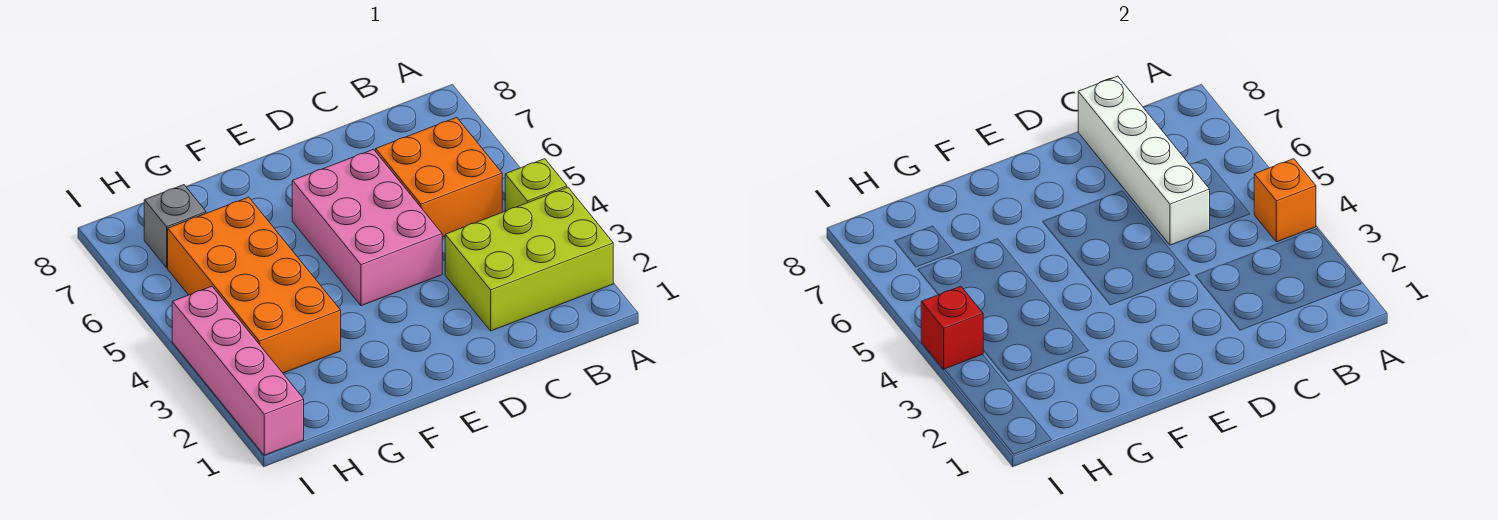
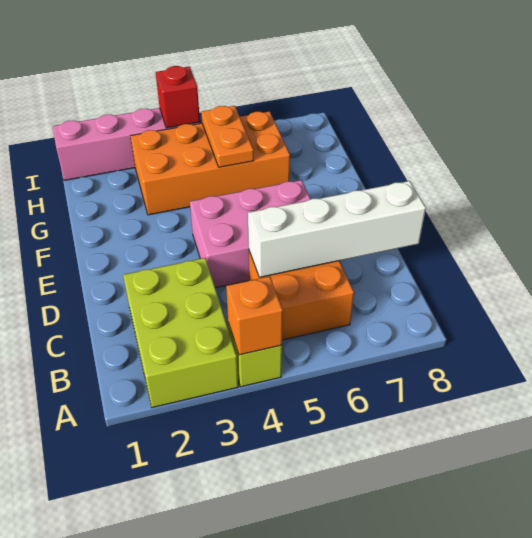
none -> orange 1x2 plate [201,106,254,167]
grey 1x1 brick [144,185,206,268] -> none

